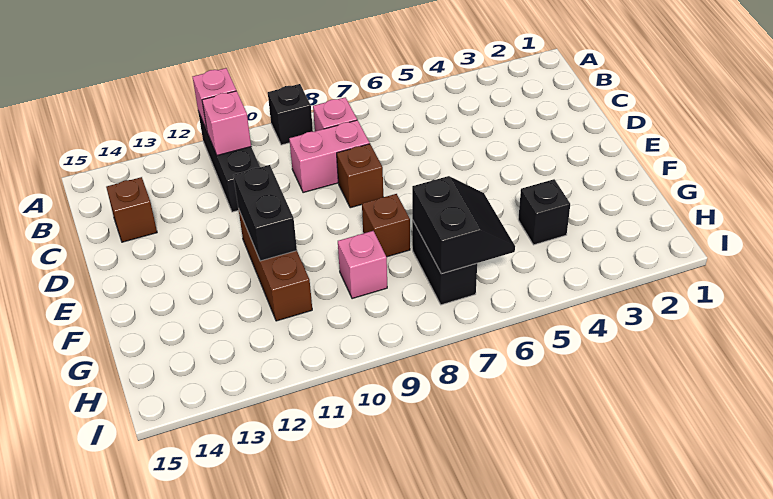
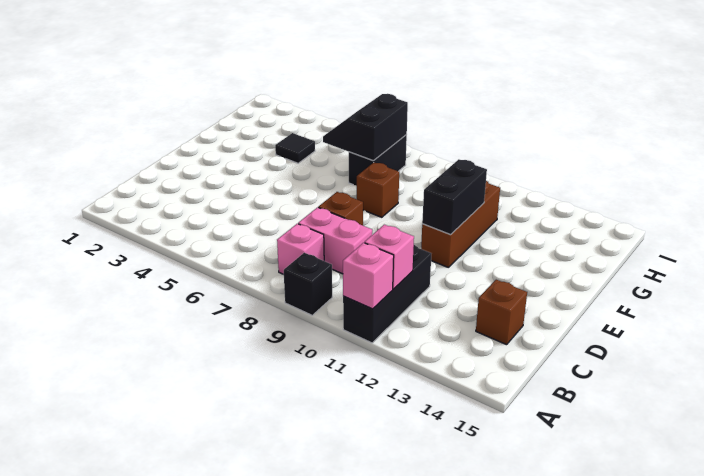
black 1x1 brick [518,179,570,245] -> black 1x1 tile [275,133,315,163]
pink 1x1 brick [338,231,387,299] -> none

